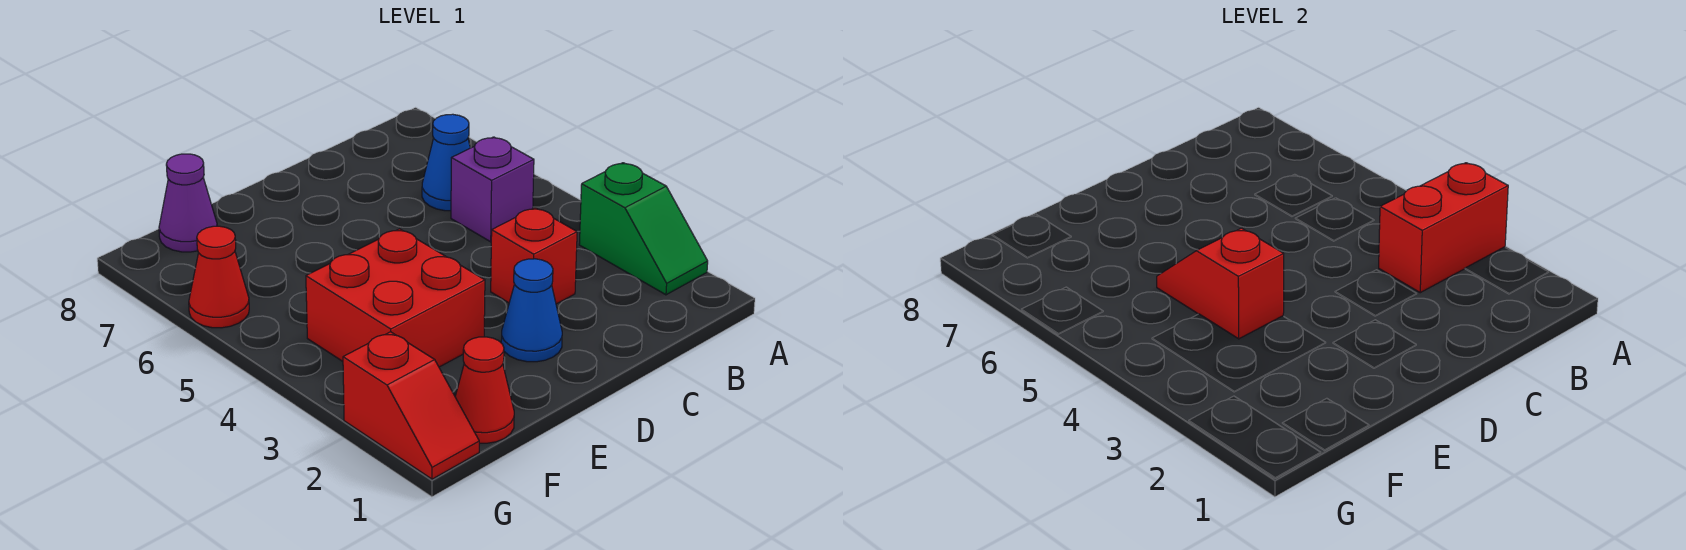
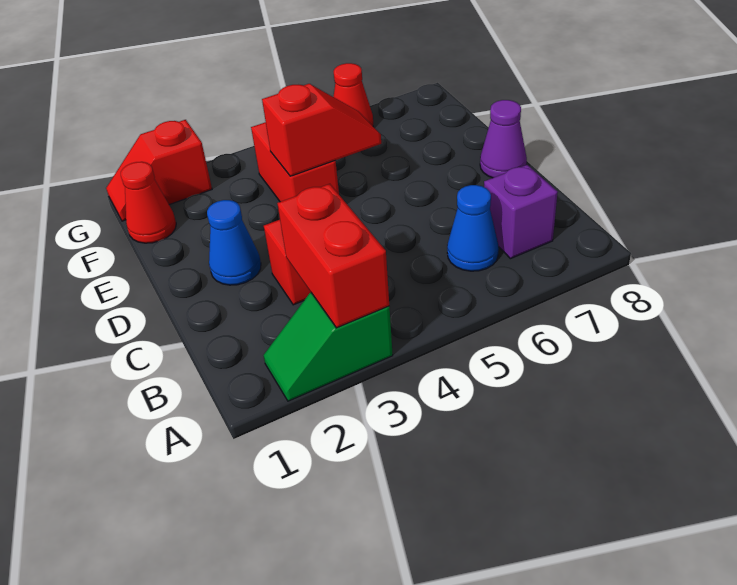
purple 1x1 brick [451,137,534,242] -> purple 1x1 brick moved to [484,165,558,259]
red 2x2 brick [306,229,485,367] -> red 1x2 brick [251,122,339,202]
purple 1x1 cone [159,154,217,252] -> purple 1x1 cone moved to [480,100,527,178]

